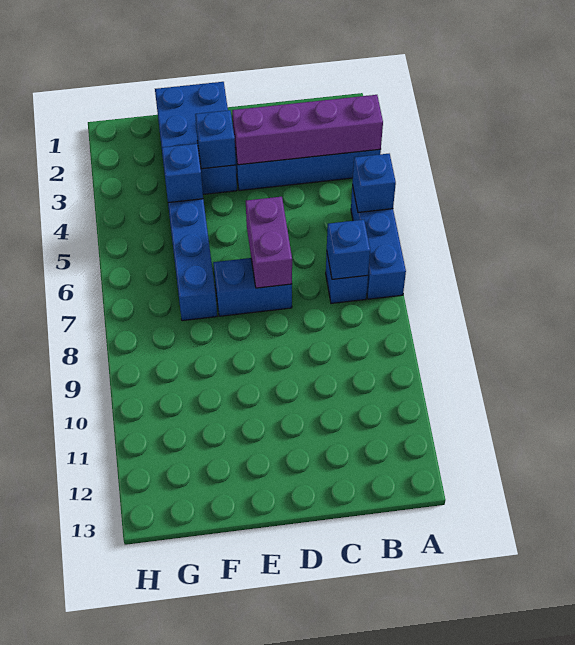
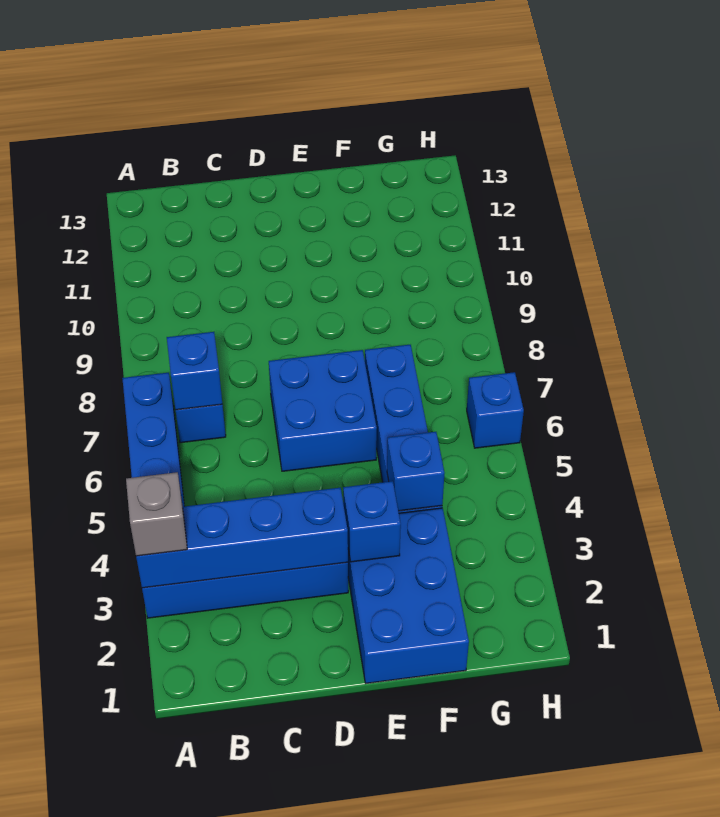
purple 1x4 brick [232,95,383,165] -> blue 1x4 brick [136,488,348,588]
none -> grey 1x1 brick [126,472,187,556]
blue 1x1 brick [352,154,396,212] -> blue 1x1 brick moved to [467,372,524,448]
purple 1x2 brick [246,197,292,288] -> none
blue 1x2 brick [213,258,292,316] -> blue 2x2 brick [269,350,377,471]

